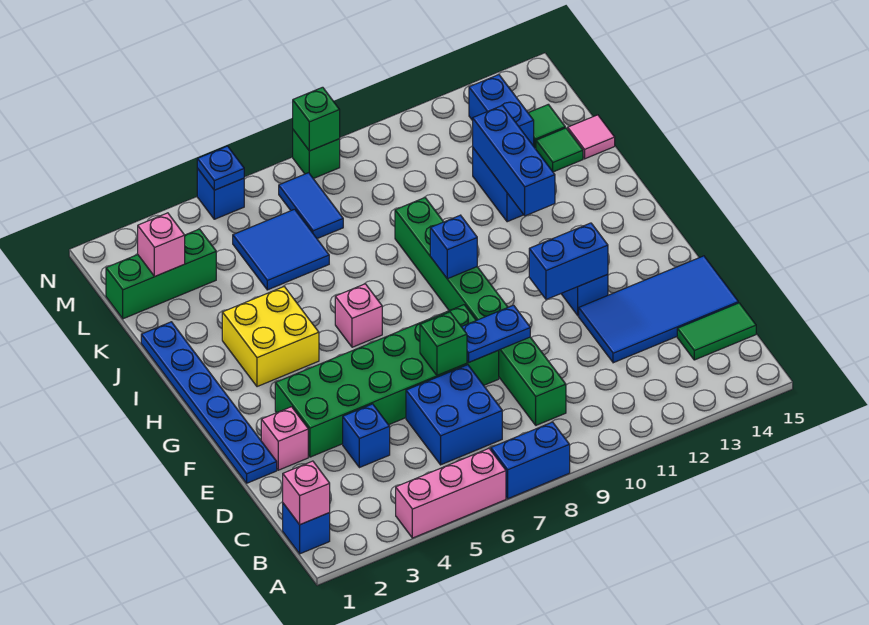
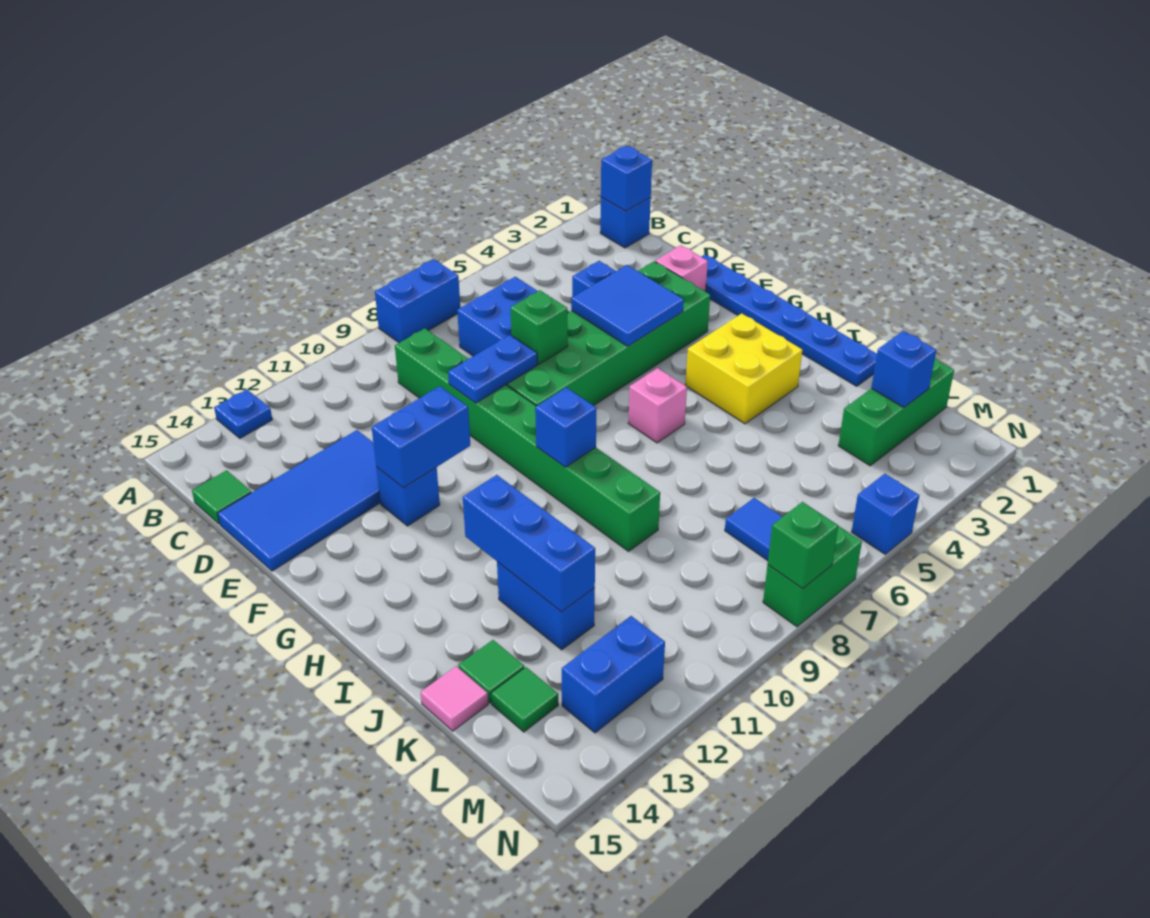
pink 1x3 brick [396,449,506,538] -> none
pink 1x1 brick [283,461,330,525] -> blue 1x1 brick [601,146,652,211]
green 1x2 tile [677,303,756,360] -> green 1x1 tile [192,470,251,524]
blue 2x2 tile [233,209,329,290] -> blue 2x2 tile moved to [571,265,684,346]
pink 1x1 brick [138,213,185,276] -> blue 1x1 brick [871,331,936,407]
blue 1x2 brick [469,75,534,146] -> blue 1x2 brick turned to [562,616,665,733]
blue 1x1 plate [197,146,244,190] -> blue 1x1 plate moved to [214,389,272,438]
green 1x1 brick [293,130,340,179] -> green 1x2 brick [763,526,862,627]

